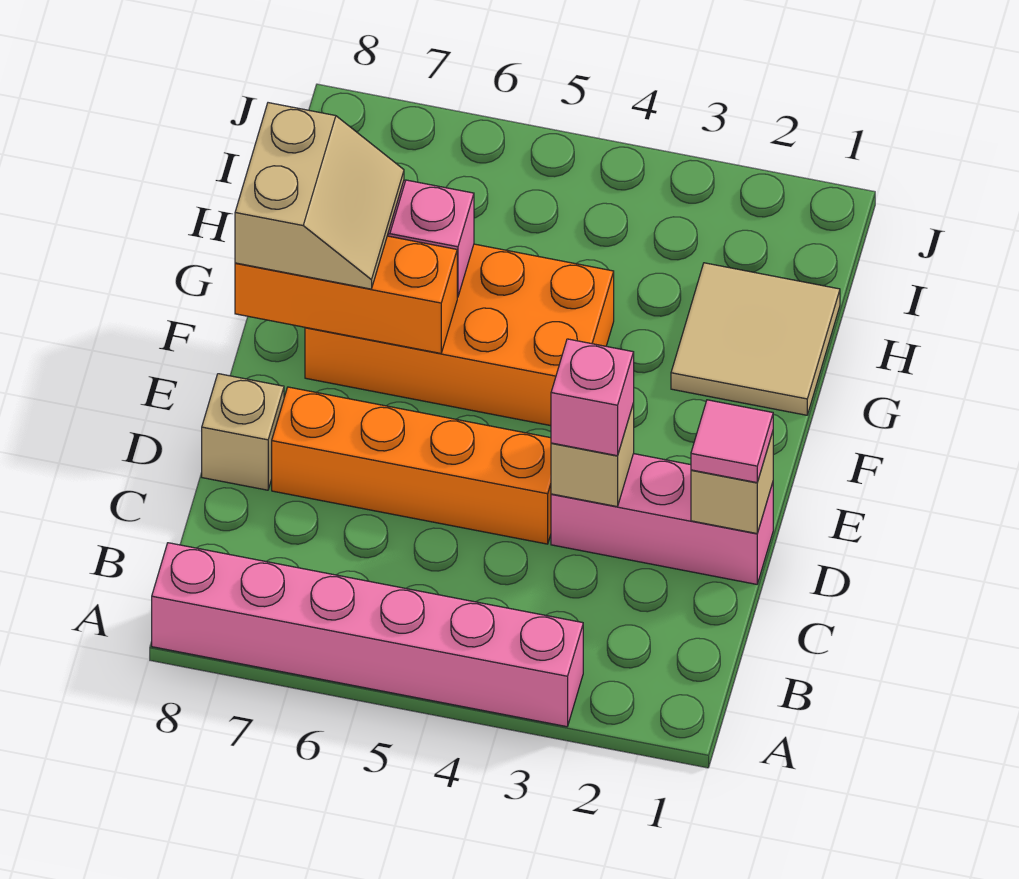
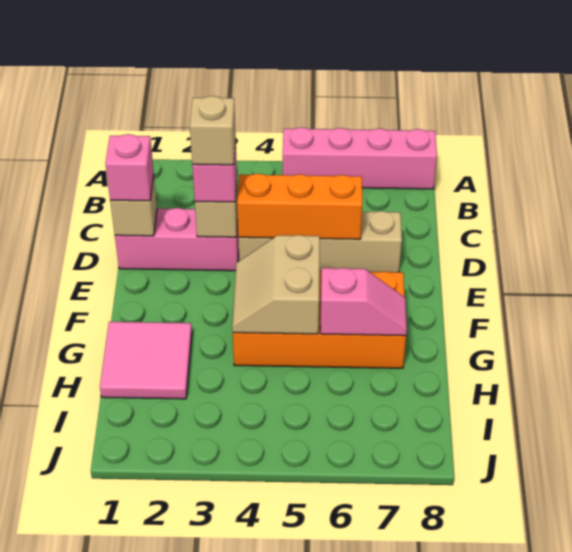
pink 1x6 brick [152,543,583,727] -> pink 1x4 brick [283,127,437,189]
pink 1x1 tile [691,400,773,483] -> pink 1x1 brick [105,134,154,201]
orange 1x4 brick [272,387,551,544] -> tan 1x4 brick [238,211,402,272]
tan 1x1 brick [202,374,284,490] -> tan 1x1 brick moved to [190,96,236,165]
orange 1x3 brick [235,236,457,353] -> orange 1x3 brick moved to [237,174,362,239]
tan 2x2 slope [235,103,404,289] -> tan 2x2 slope moved to [232,235,320,334]
tan 2x2 tile [671,263,840,415] -> pink 2x2 tile [100,322,192,399]

